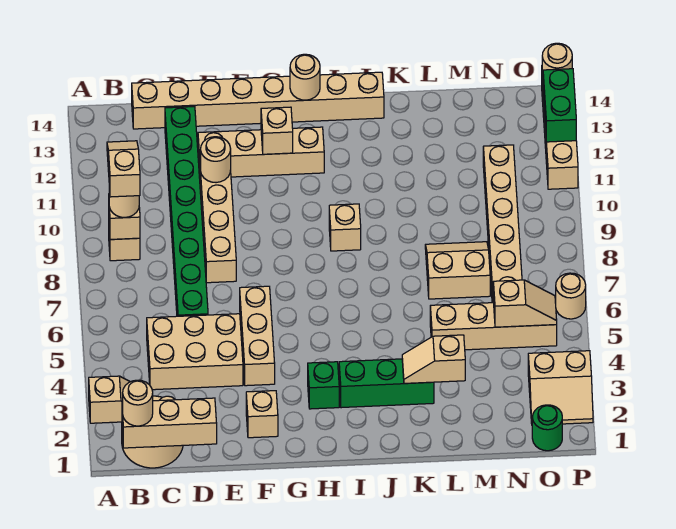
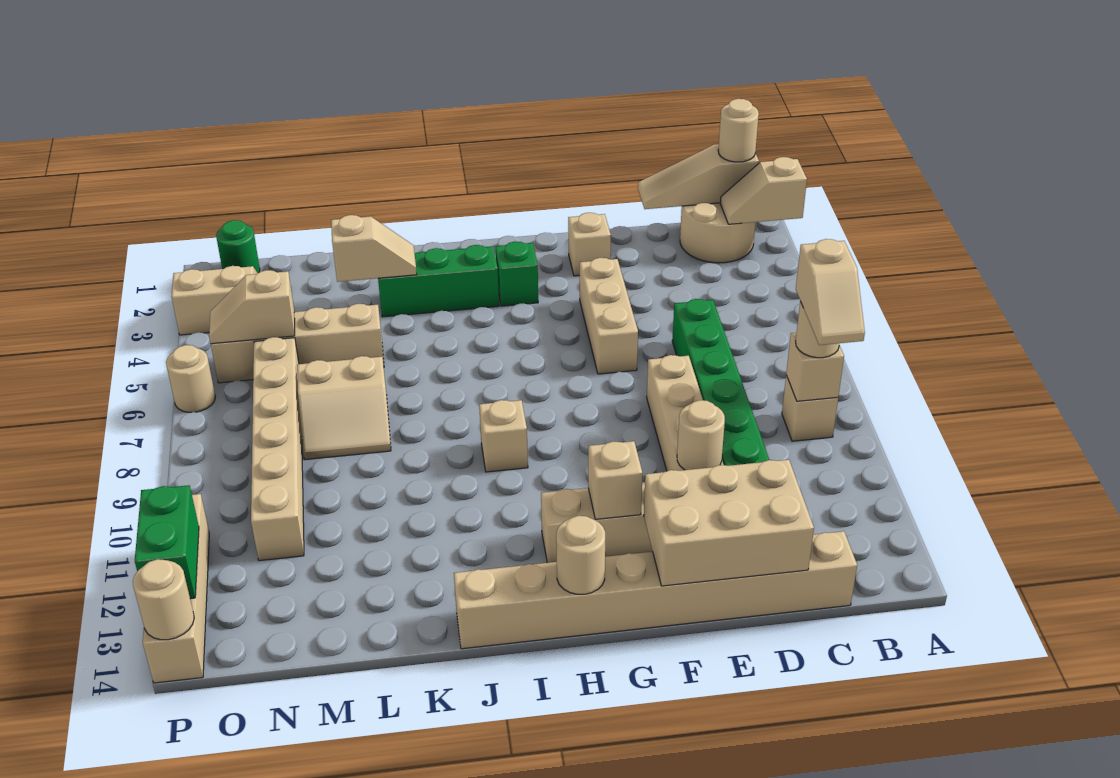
tan 1x3 brick [122,398,217,448] -> tan 1x3 slope [638,144,759,209]
tan 2x3 brick [147,314,243,390] -> tan 2x3 brick moved to [644,460,814,586]

